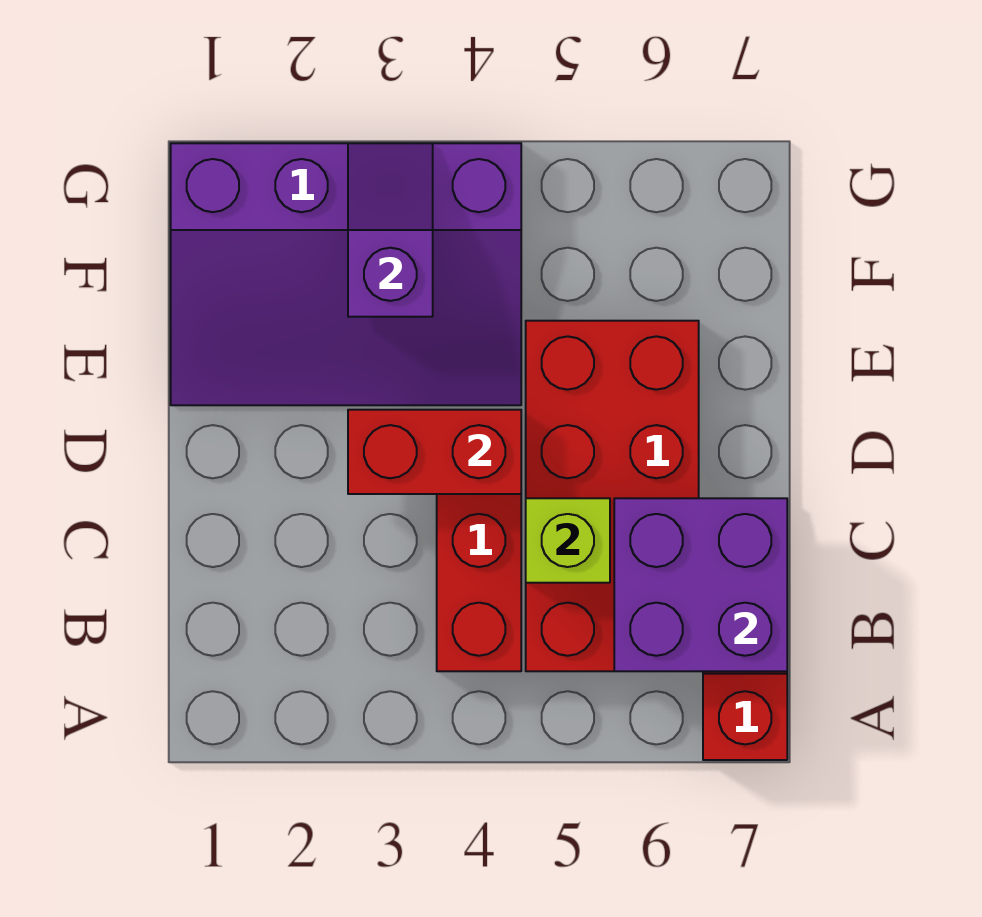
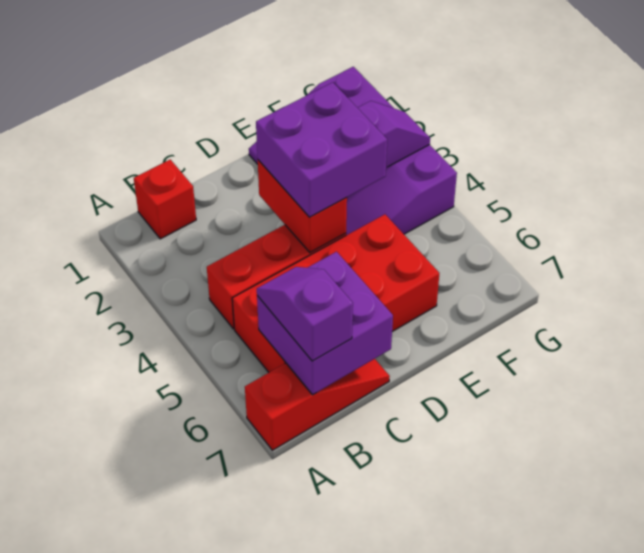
none -> red 1x1 brick [134,160,196,239]
none -> purple 1x2 slope [257,267,353,361]
lime 1x1 brick [526,498,610,583] -> none
none -> purple 2x2 brick [256,82,387,217]

